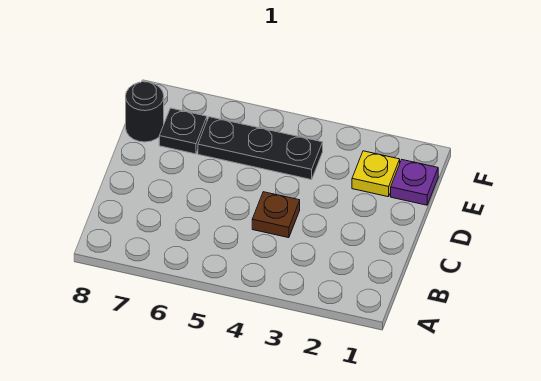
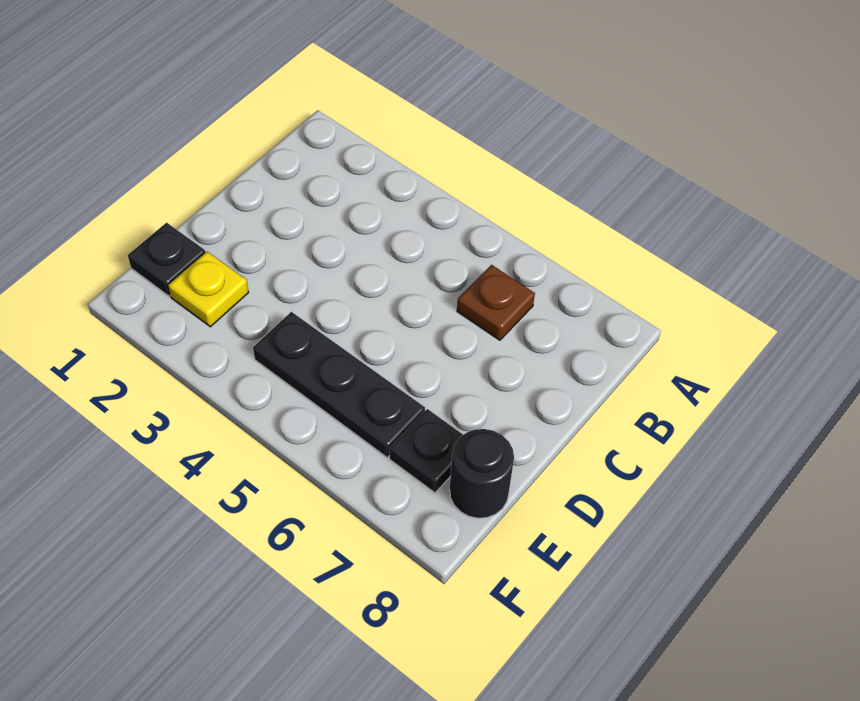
brown 1x1 plate [252,192,300,238] -> brown 1x1 plate moved to [457,265,535,340]
purple 1x1 plate [391,160,438,205] -> black 1x1 plate [128,223,206,296]

